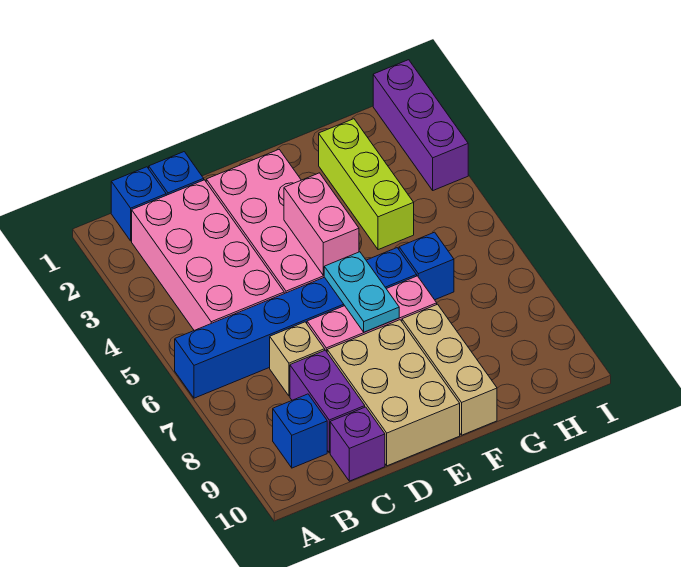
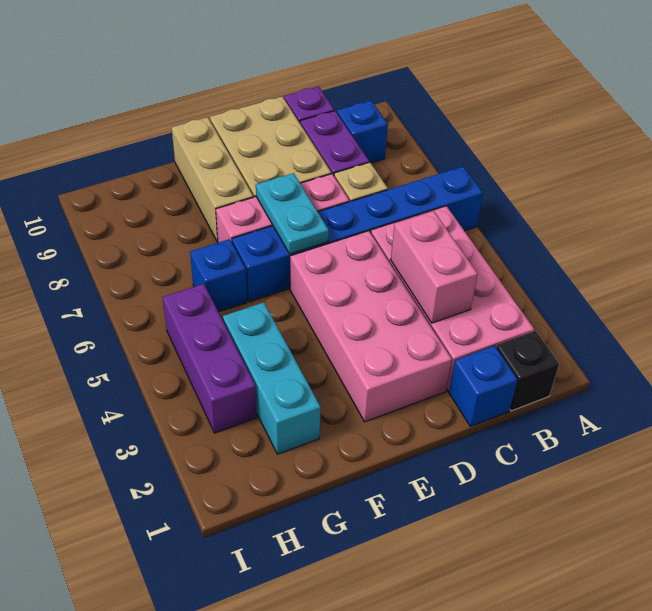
blue 1x1 brick [111,167,166,241] -> black 1x1 brick [496,331,559,411]
pink 1x2 brick [284,173,359,275] -> pink 1x2 brick moved to [391,211,478,323]
lime 1x3 brick [319,119,414,250] -> cyan 1x3 brick [223,302,321,454]
purple 1x3 brick [373,60,468,190] -> purple 1x3 brick moved to [163,284,257,433]

